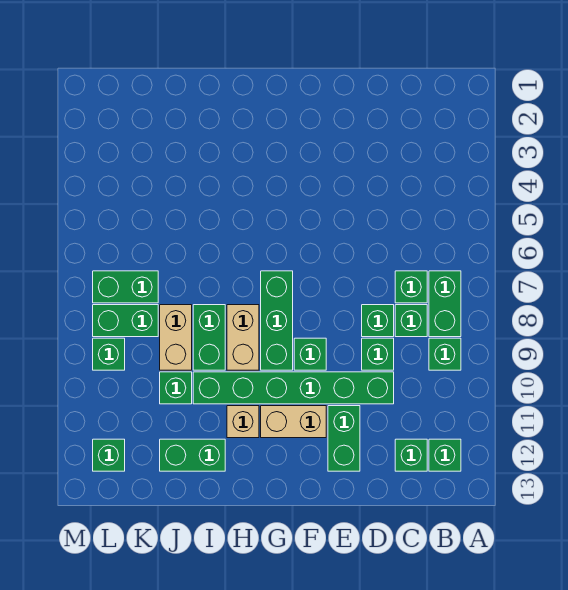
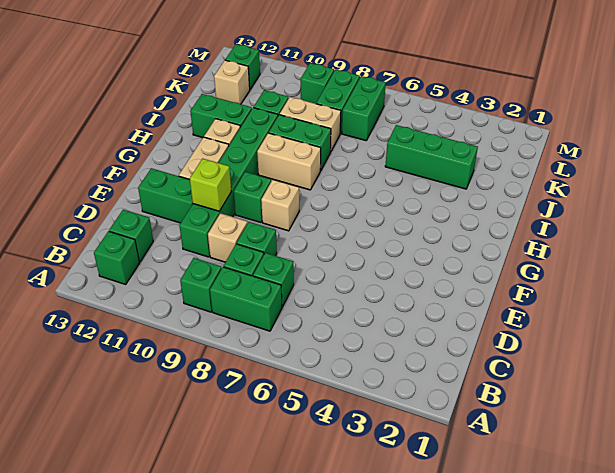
green 1x1 brick [362,338,394,370] -> tan 1x1 brick [208,213,247,262]
none -> lime 1x1 brick [190,159,231,211]
none -> tan 1x1 brick [261,180,299,231]
green 1x3 brick [261,271,293,370] -> green 1x3 brick moved to [385,125,478,189]
green 1x2 brick [160,439,225,471] -> green 1x2 brick turned to [190,94,252,138]
none -> tan 1x1 brick [214,60,250,104]

